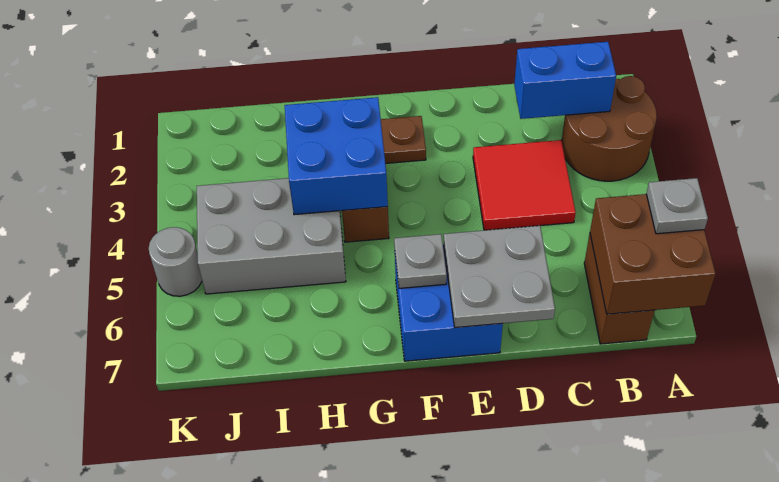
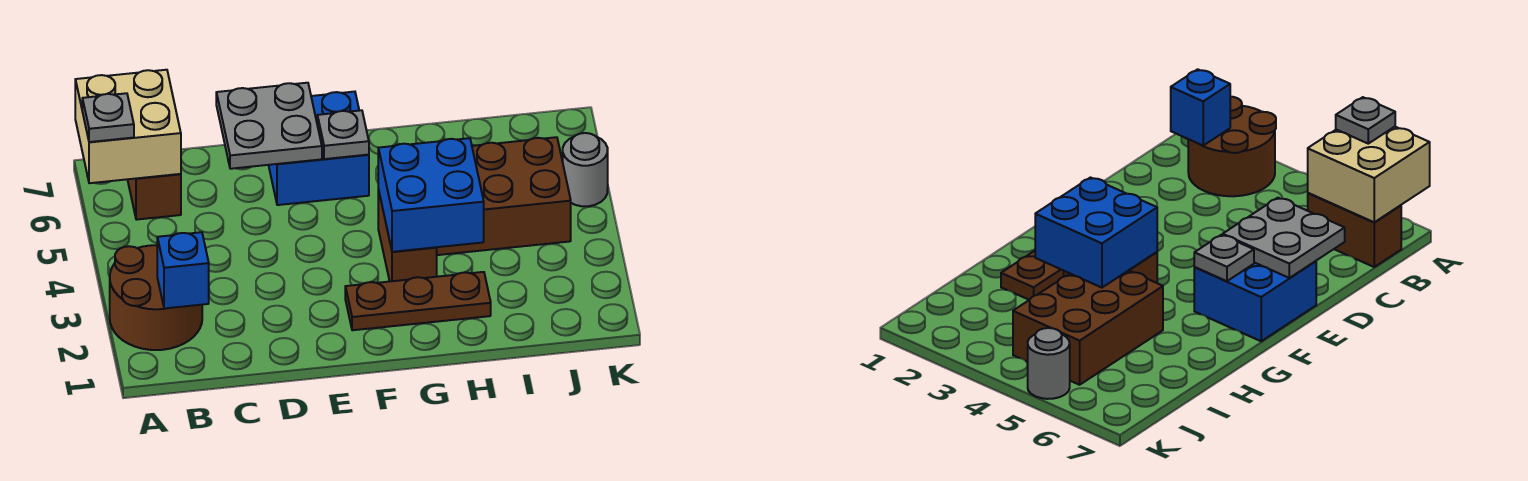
brown 2x2 brick [590,194,716,314] -> tan 2x2 brick [75,70,181,183]
blue 1x2 brick [514,42,616,119] -> blue 1x1 brick [157,232,209,308]
red 2x2 tile [473,140,576,230] -> none
grey 2x3 brick [197,178,346,294] -> brown 2x3 brick [437,137,571,255]

